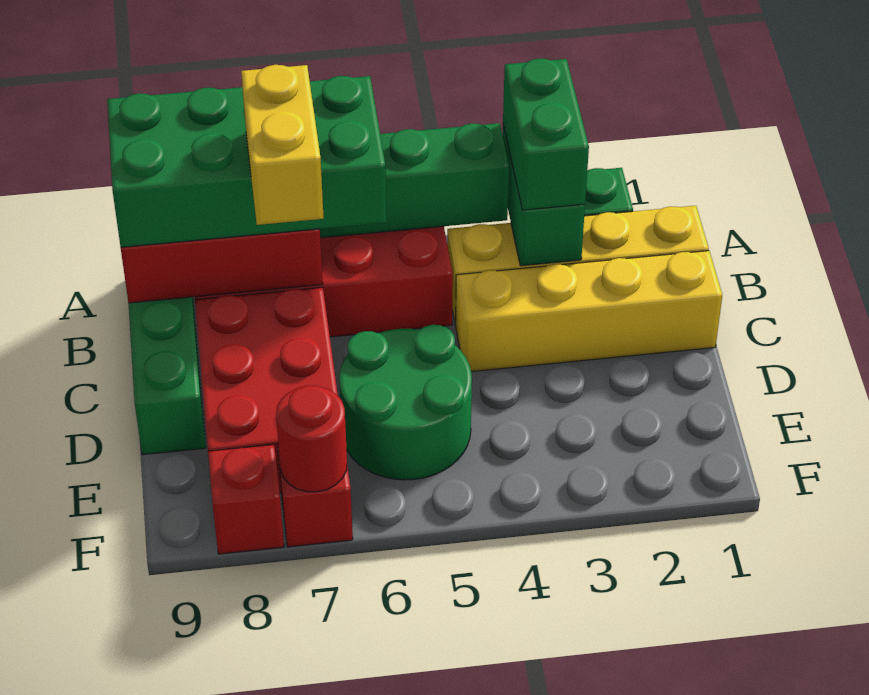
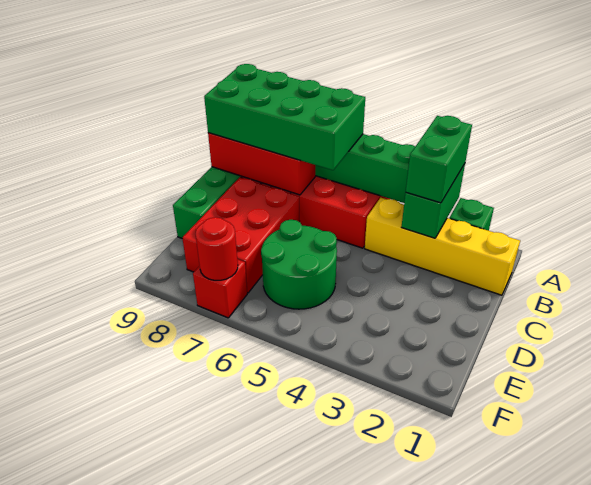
yellow 1x2 brick [241,65,324,225] -> none
yellow 1x4 brick [455,251,722,372] -> none
red 1x1 brick [208,445,284,554] -> none

